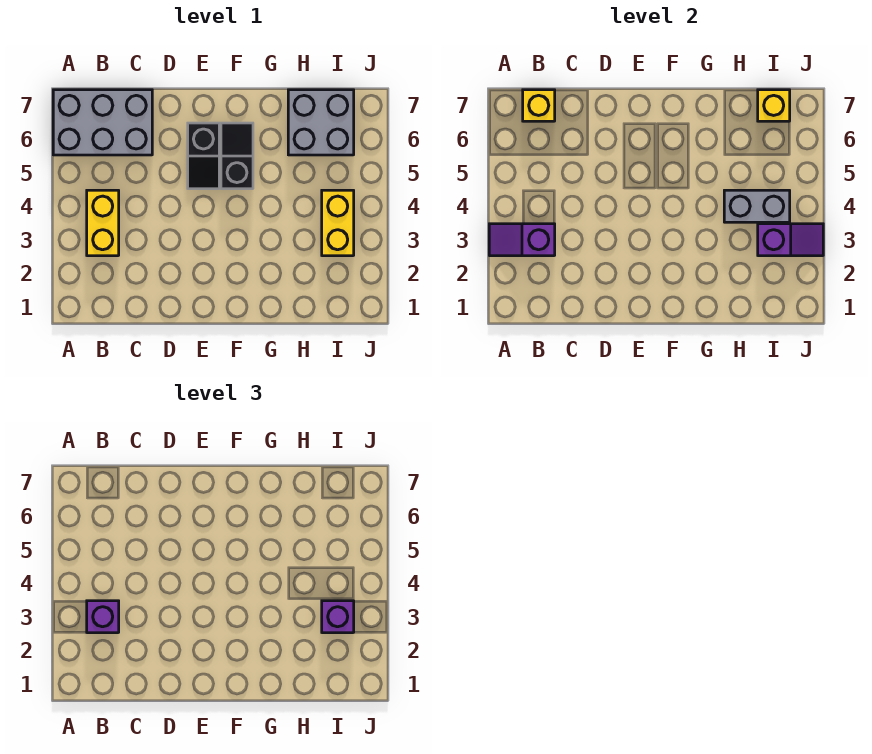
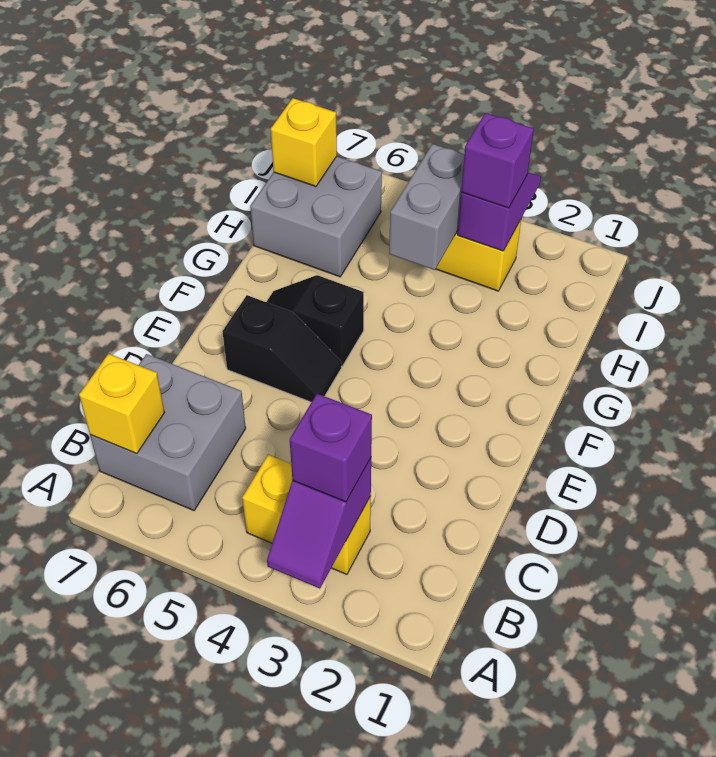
grey 2x3 brick [53,90,152,155] -> grey 2x2 brick [90,354,246,511]

